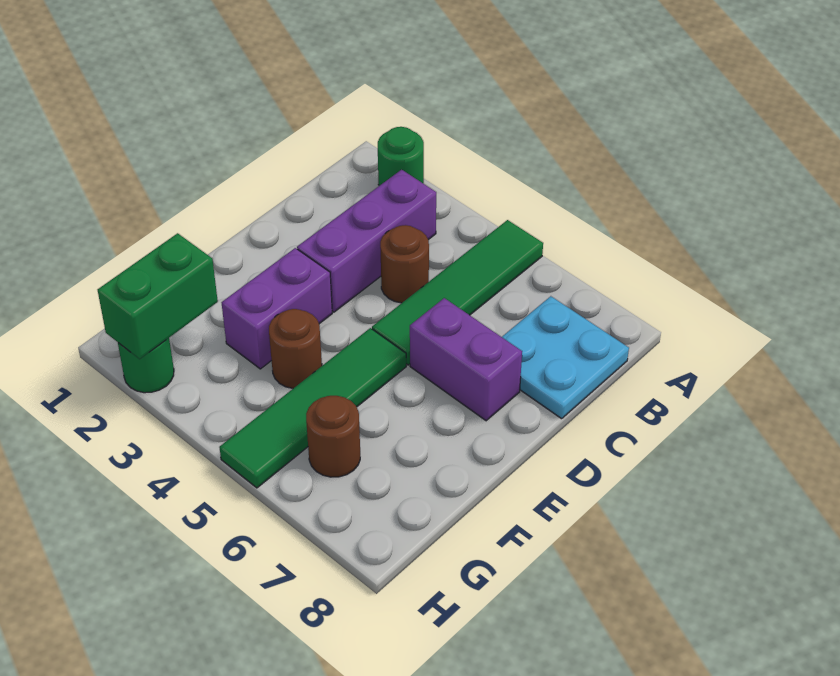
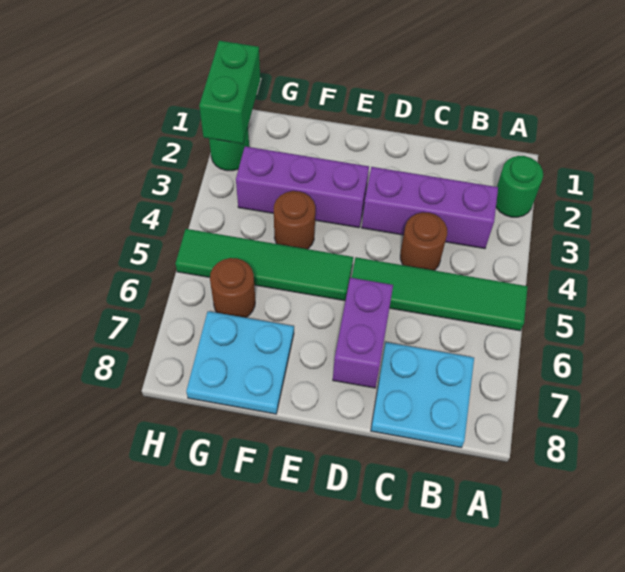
purple 1x2 brick [222,248,332,369] -> purple 1x3 brick [236,146,369,228]
none -> cyan 2x2 plate [186,311,294,414]
green 1x2 brick [97,233,218,359] -> green 1x2 brick turned to [199,41,260,144]

